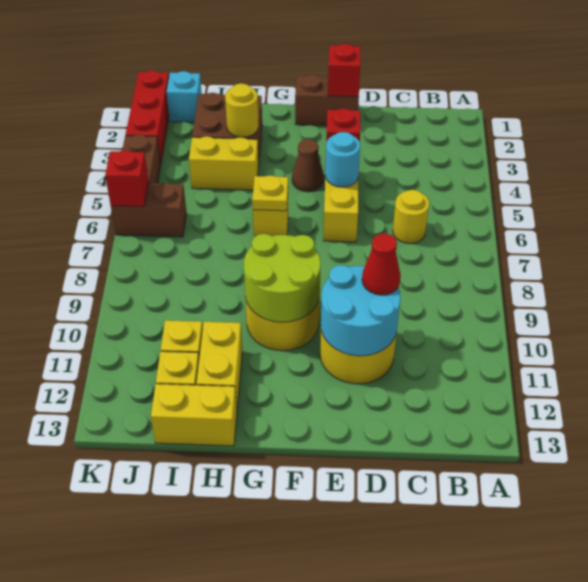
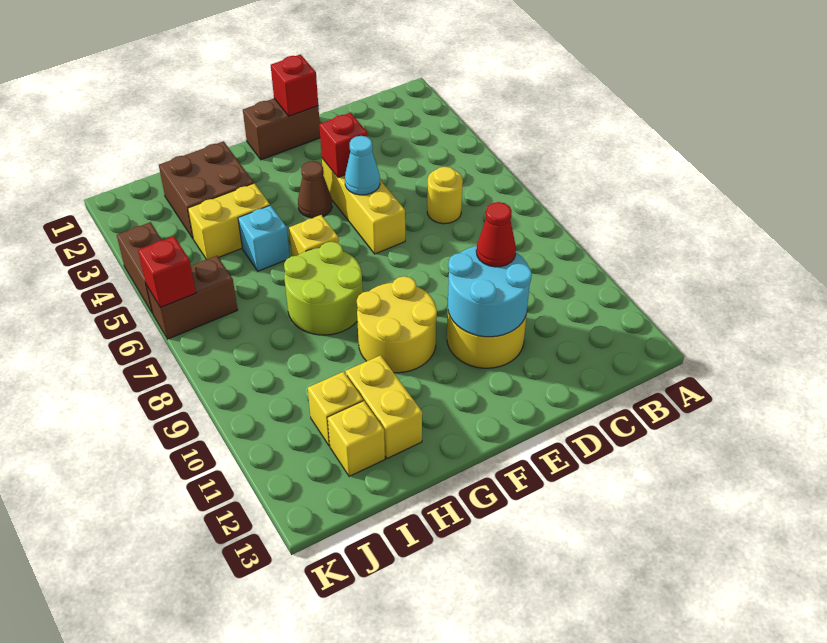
cyan 1x1 round brick [325,132,360,187] -> cyan 1x1 cone [345,136,380,195]
lime 2x2 round brick [244,234,321,322] -> lime 2x2 round brick moved to [284,242,363,335]
yellow 1x1 plate [252,175,288,211] -> none
yellow 1x1 round brick [225,83,259,137] -> none
yellow 1x2 brick [151,384,237,446] -> none
cyan 1x1 brick [167,71,202,122] -> cyan 1x1 brick moved to [238,205,290,271]
red 1x3 brick [126,71,169,164] -> none

